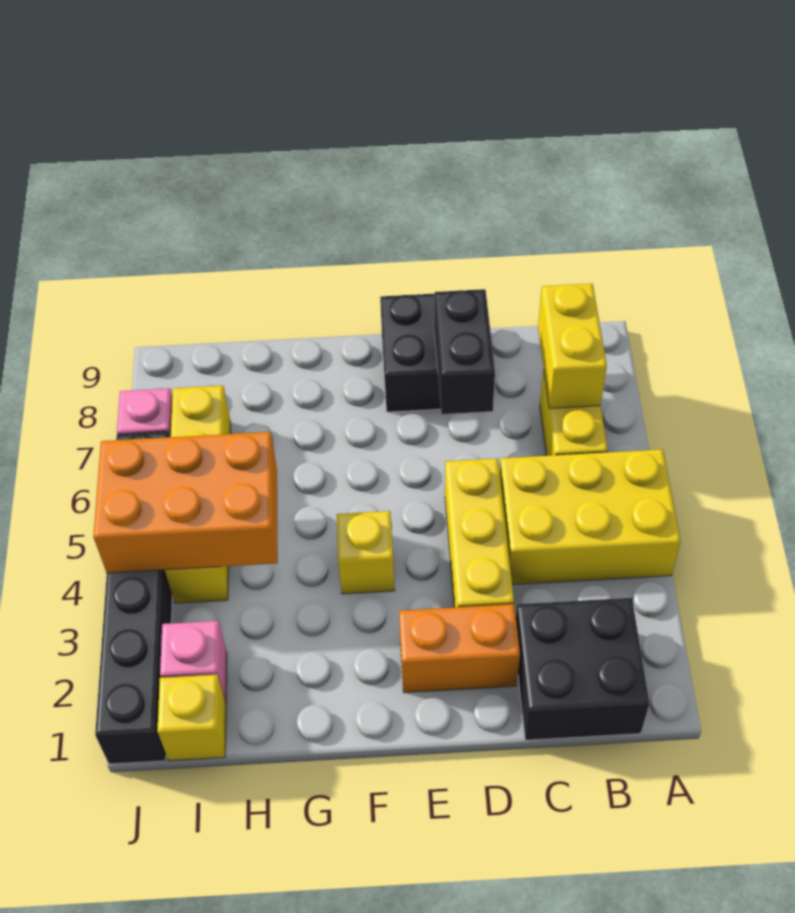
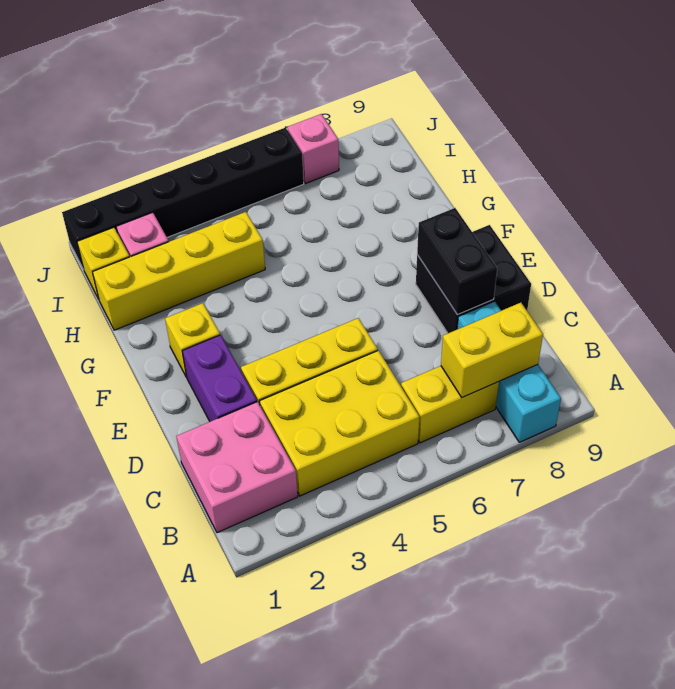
yellow 2x3 brick [500,449,681,585] -> yellow 2x3 brick turned to [260,351,419,496]
none -> cyan 1x3 brick [457,301,561,442]
black 2x2 brick [516,598,650,740] -> pink 2x2 brick [176,402,298,533]
orange 1x2 brick [399,604,520,693] -> purple 1x2 brick [182,335,257,422]
black 1x2 brick [434,289,495,414] -> black 1x2 brick turned to [417,208,497,315]
yellow 1x1 brick [337,511,395,594] -> yellow 1x1 brick moved to [165,303,220,377]
orange 2x3 brick [93,432,278,573] -> none
yellow 1x4 brick [165,386,231,603] -> yellow 1x4 brick moved to [93,212,265,330]

